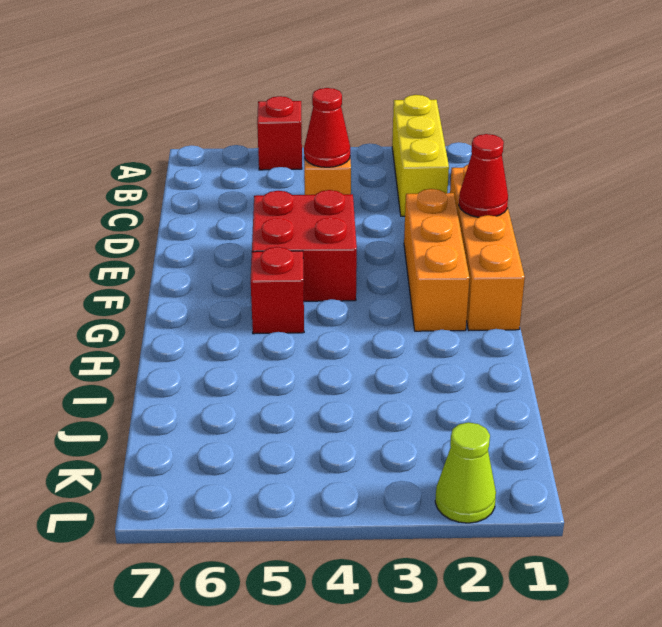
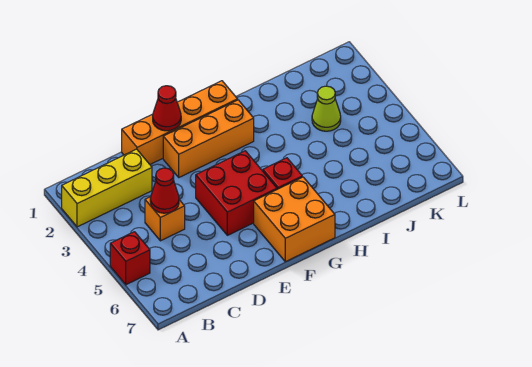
none -> orange 2x2 brick [254,177,335,262]
lime 1x1 cone [435,422,496,523] -> lime 1x1 cone moved to [312,86,341,131]

